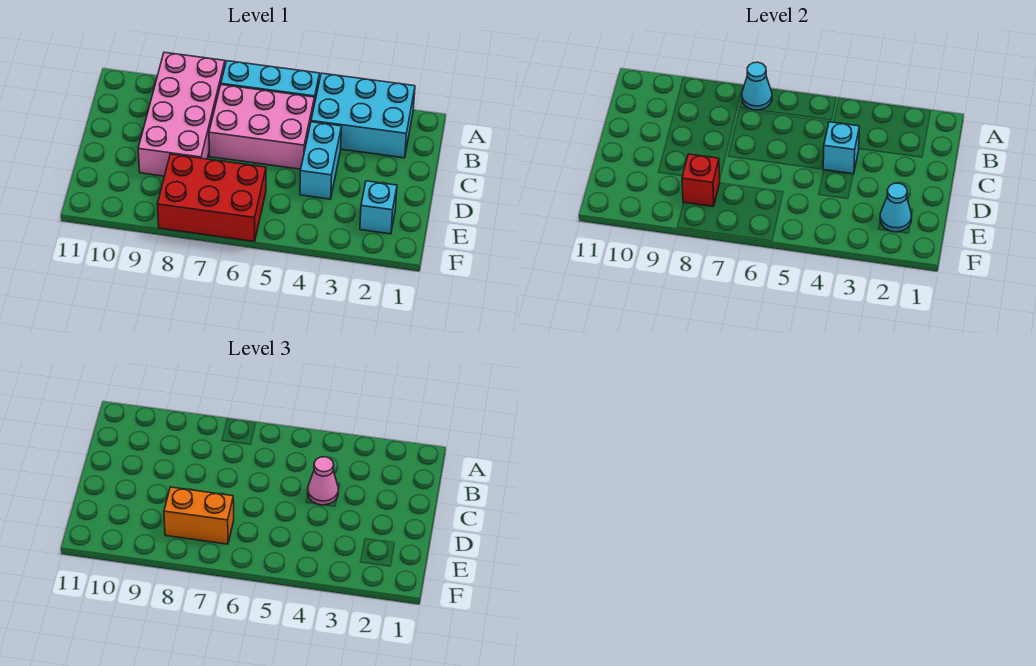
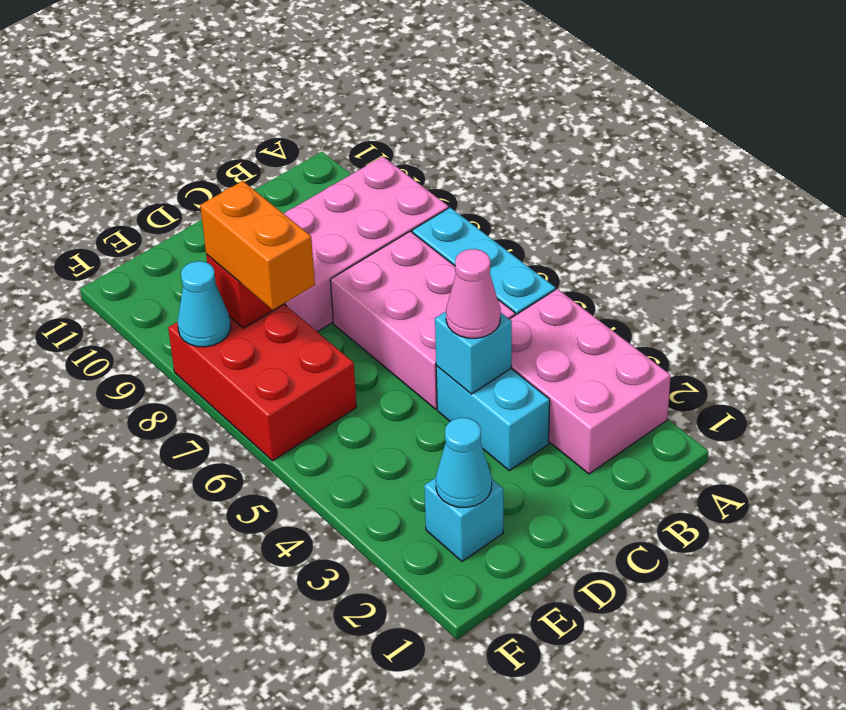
cyan 2x3 brick [311,73,415,158] -> pink 2x3 brick [510,289,671,474]
cyan 1x1 cone [742,62,772,110] -> cyan 1x1 cone moved to [177,261,231,347]
cyan 1x2 brick [300,122,342,199] -> cyan 1x2 brick turned to [436,366,550,471]

